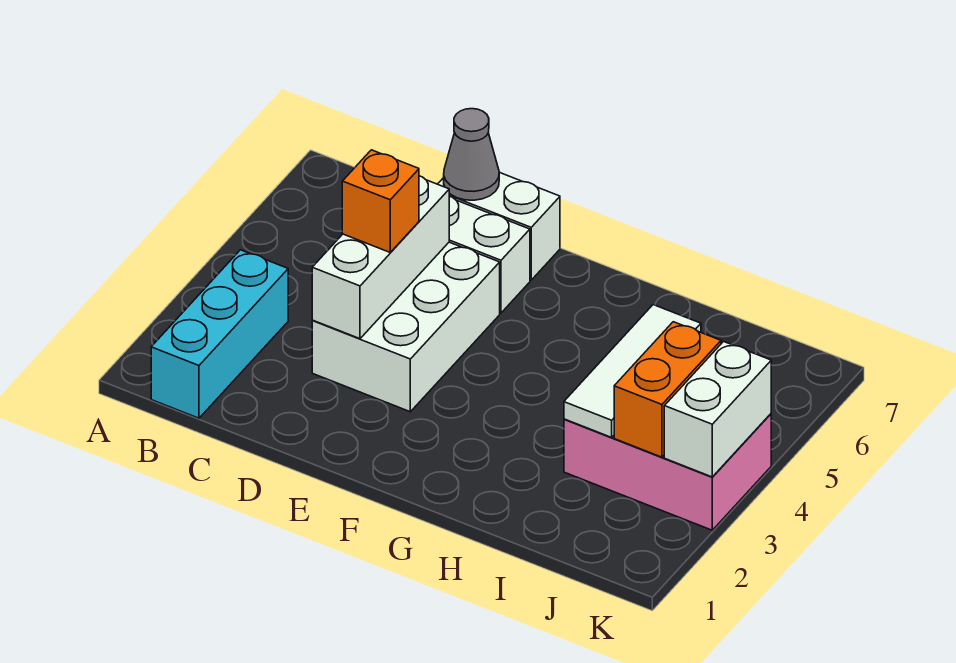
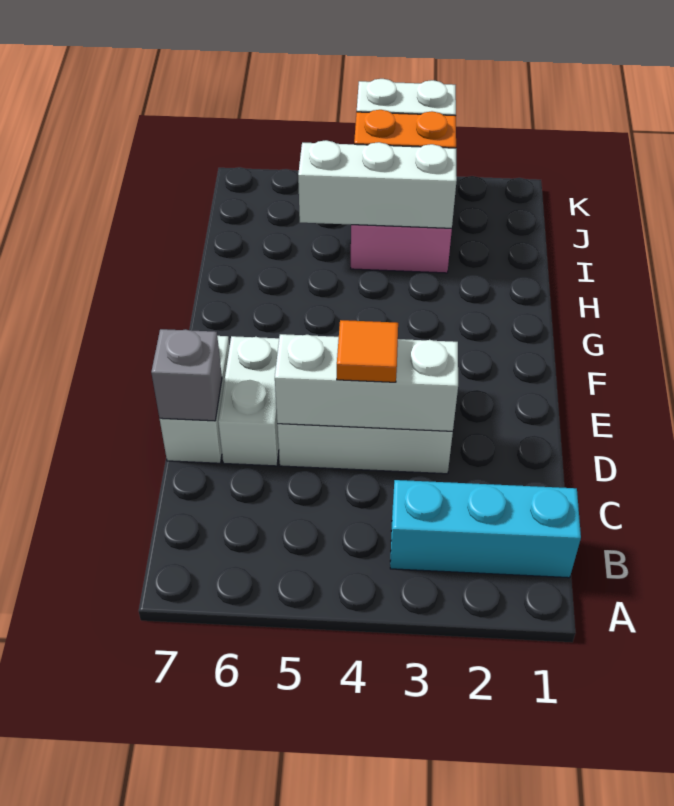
orange 1x1 brick [342,150,419,253] -> orange 1x1 tile [337,320,398,382]
grey 1x1 cone [444,109,499,200] -> grey 1x1 brick [151,329,222,421]
white 1x3 tile [564,305,701,437] -> white 1x3 brick [298,140,457,228]

